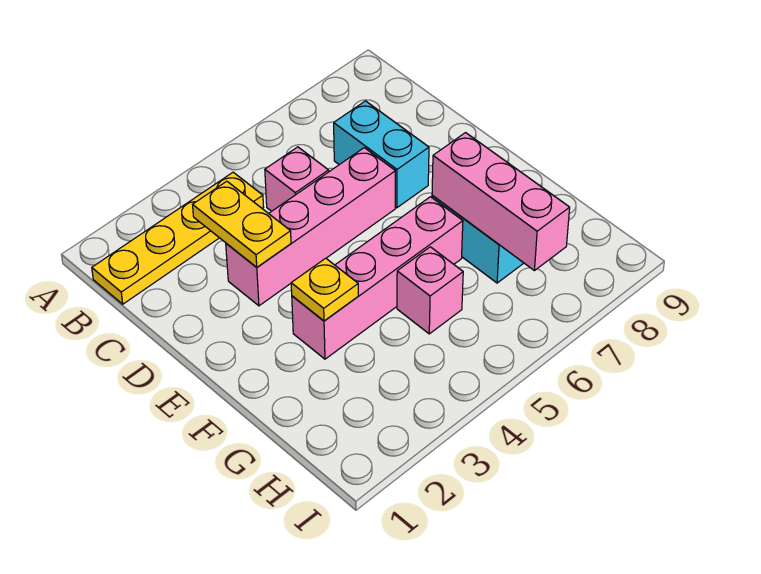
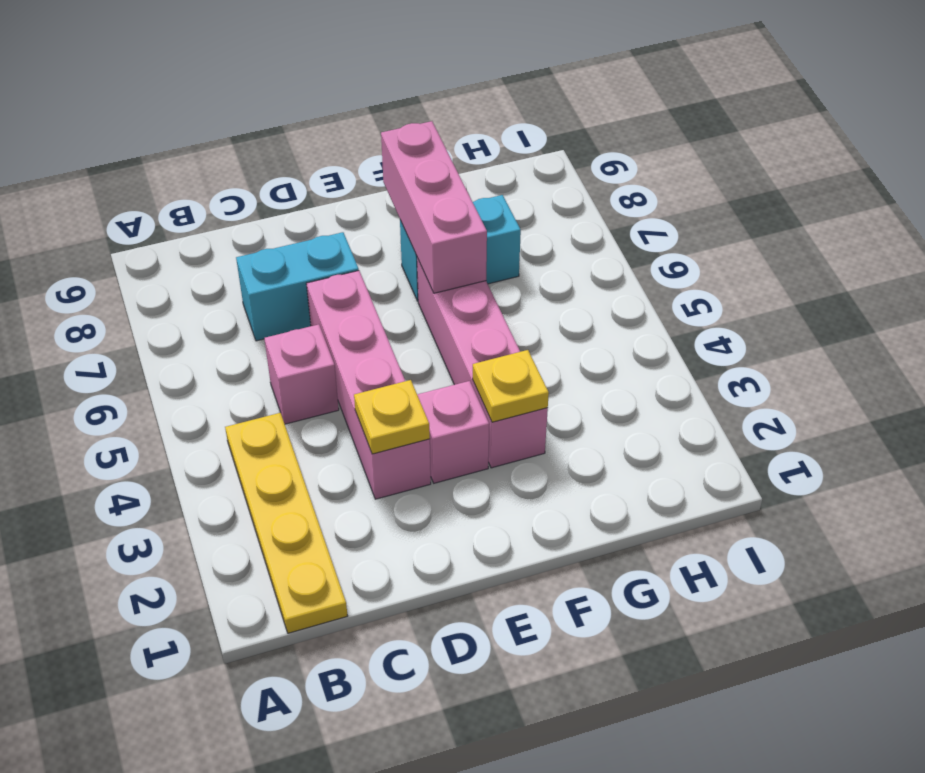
yellow 1x2 plate [193,181,291,267] -> yellow 1x1 plate [354,380,430,454]
pink 1x3 brick [432,133,570,271] -> pink 1x3 brick turned to [381,121,487,293]
pink 1x1 brick [397,247,463,334] -> pink 1x1 brick moved to [417,381,489,483]

